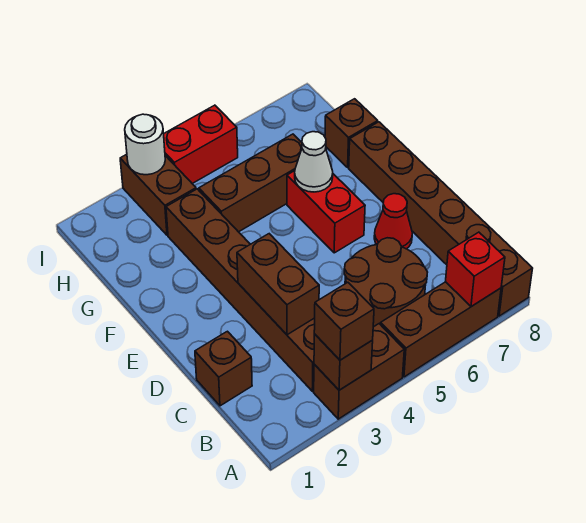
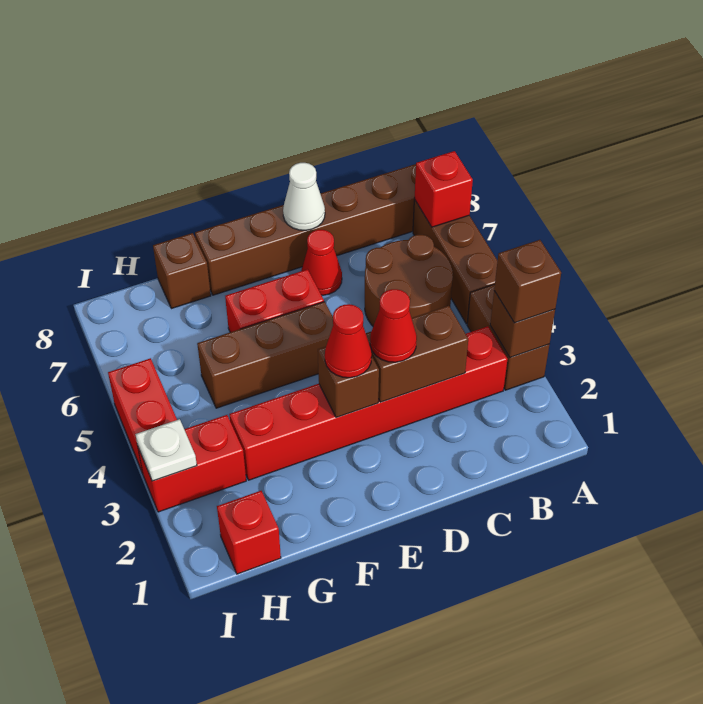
brown 1x6 brick [166,189,315,391] -> red 1x6 brick [229,326,508,480]
brown 1x1 brick [195,331,252,406] -> brown 1x1 brick moved to [318,347,379,418]
none -> red 1x1 cone [370,289,417,362]
none -> red 1x1 cone [325,304,372,378]
white 1x1 cone [295,132,333,192] -> white 1x1 cone moved to [283,163,325,230]
brown 1x3 brick [199,134,302,232] -> brown 1x3 brick turned to [197,302,333,408]
none -> red 1x1 brick [217,491,281,574]
brown 1x2 brick [120,154,196,235] -> red 1x2 brick [138,415,246,512]
white 1x1 round brick [125,114,165,175] -> white 1x1 plate [135,419,197,481]

